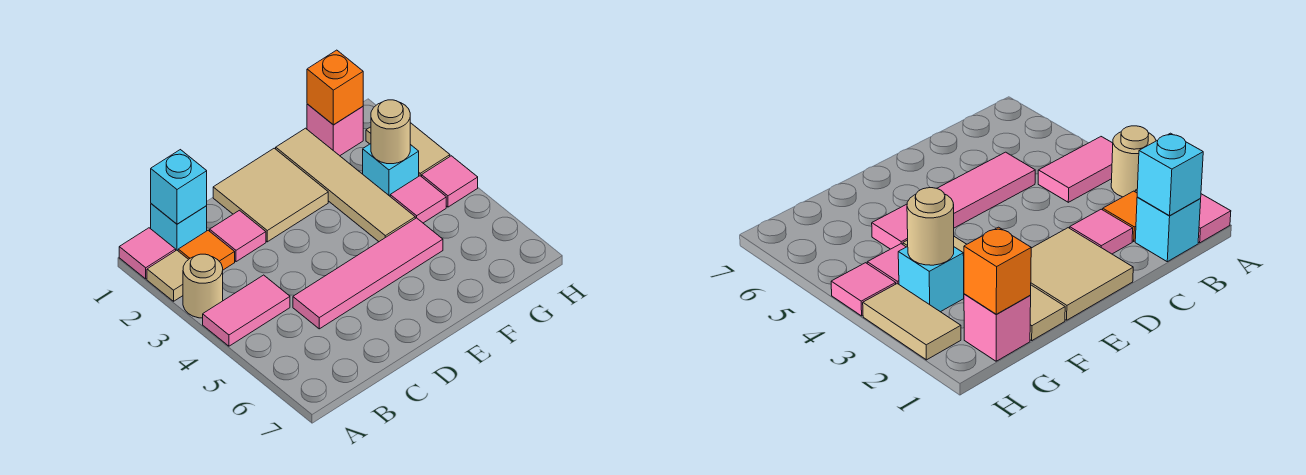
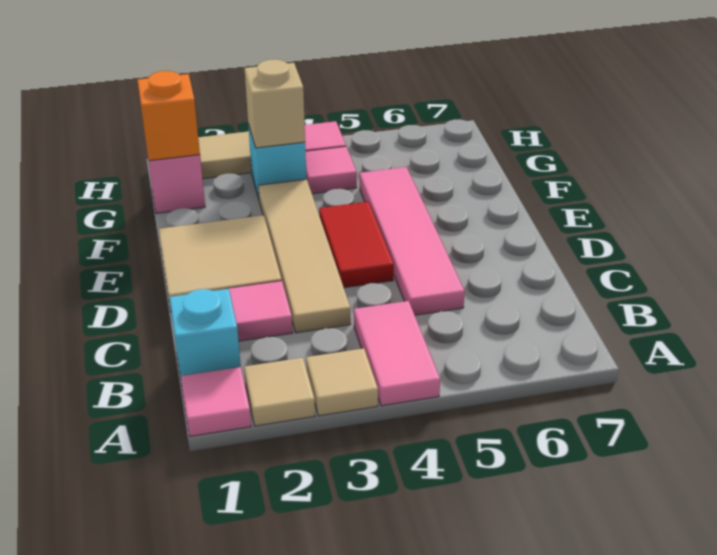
tan 1x1 round brick [183,254,223,318] -> tan 1x1 tile [306,348,378,416]
cyan 1x1 brick [151,150,207,224] -> none
orange 1x1 tile [178,230,235,270] -> none
none -> red 1x2 tile [319,202,394,288]
tan 1x4 tile [276,128,415,241] -> tan 1x4 tile turned to [258,179,351,333]
tan 1x1 round brick [371,100,410,164] -> tan 1x1 brick [244,59,305,148]

